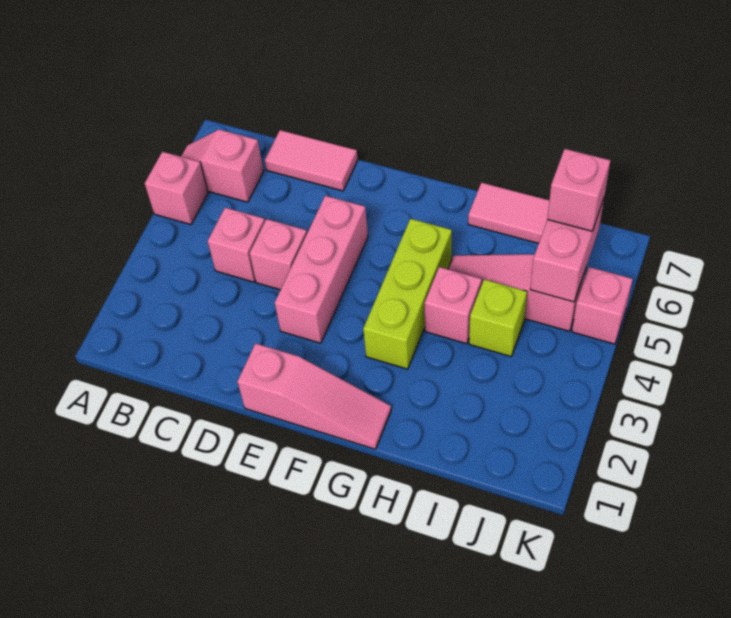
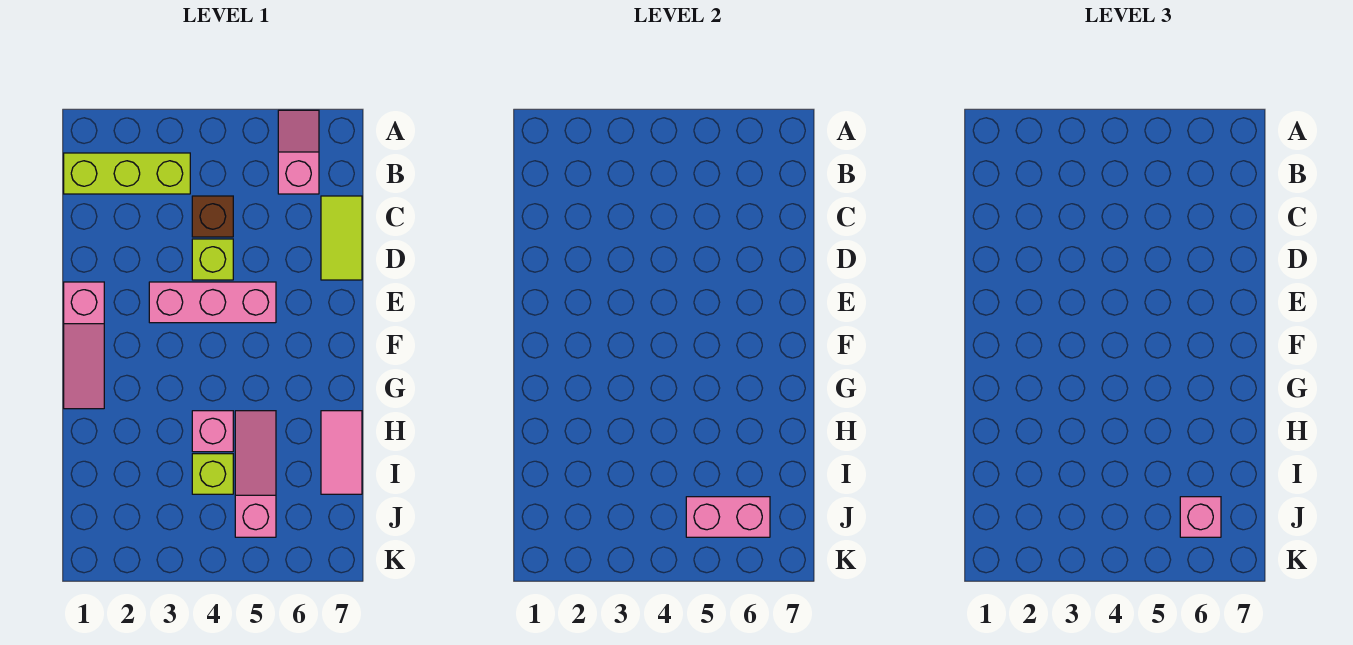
pink 1x1 brick [145,152,208,224] -> none
pink 1x1 brick [208,208,265,282] -> brown 1x1 brick [192,196,233,237]
pink 1x2 tile [265,130,358,191] -> lime 1x2 tile [321,196,362,280]
pink 1x1 brick [250,219,307,290] -> lime 1x1 brick [192,239,233,280]
lime 1x3 brick [363,219,452,369] -> lime 1x3 brick moved to [64,153,190,194]
pink 1x1 brick [572,267,633,344] -> none

